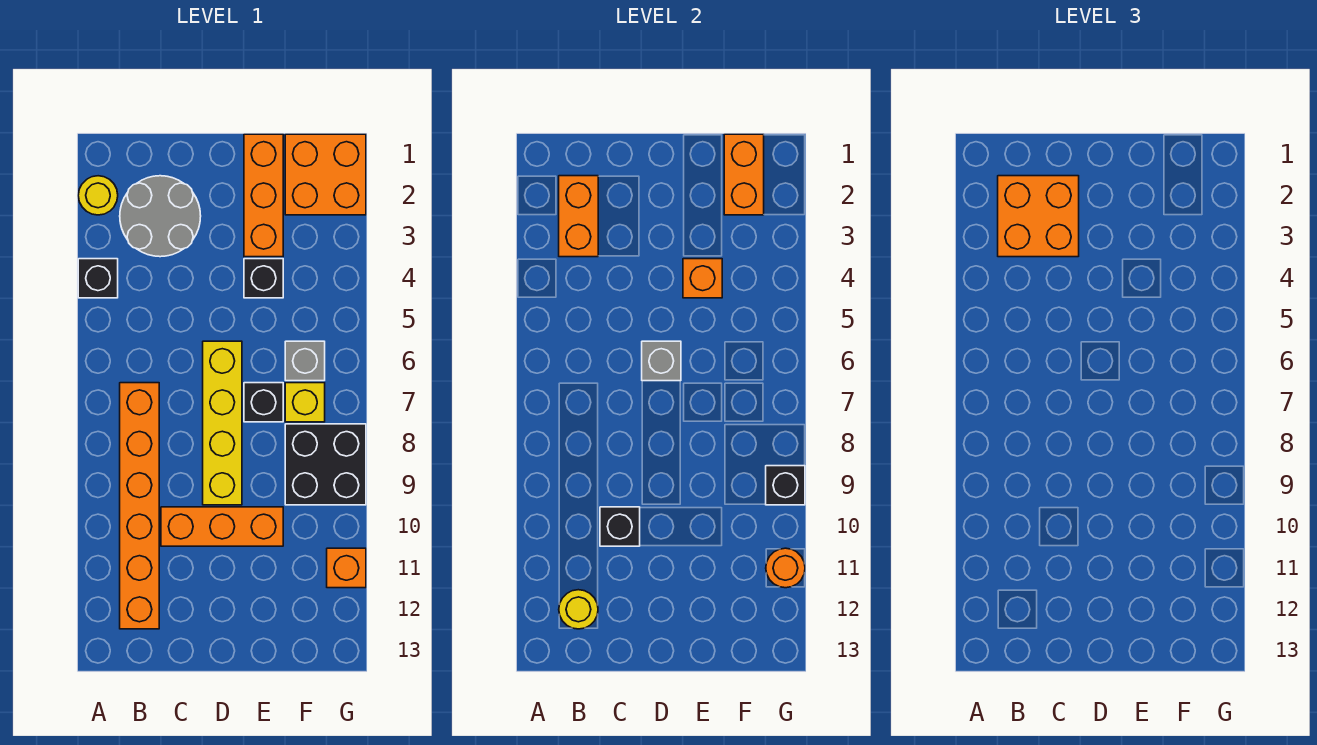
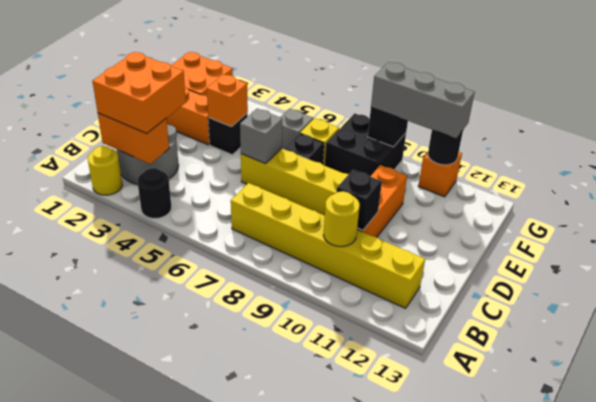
black 1x1 brick [78,259,118,298] -> black 1x1 round brick [137,168,172,219]
orange 1x6 brick [120,383,159,629] -> yellow 1x6 brick [231,183,425,308]
yellow 1x1 round brick [559,590,598,629] -> yellow 1x1 round brick moved to [323,191,360,247]
orange 1x2 brick [724,134,764,215] -> none
none -> grey 1x3 brick [371,62,475,138]
orange 1x1 round brick [766,548,805,588] -> black 1x1 round brick [428,130,463,165]

